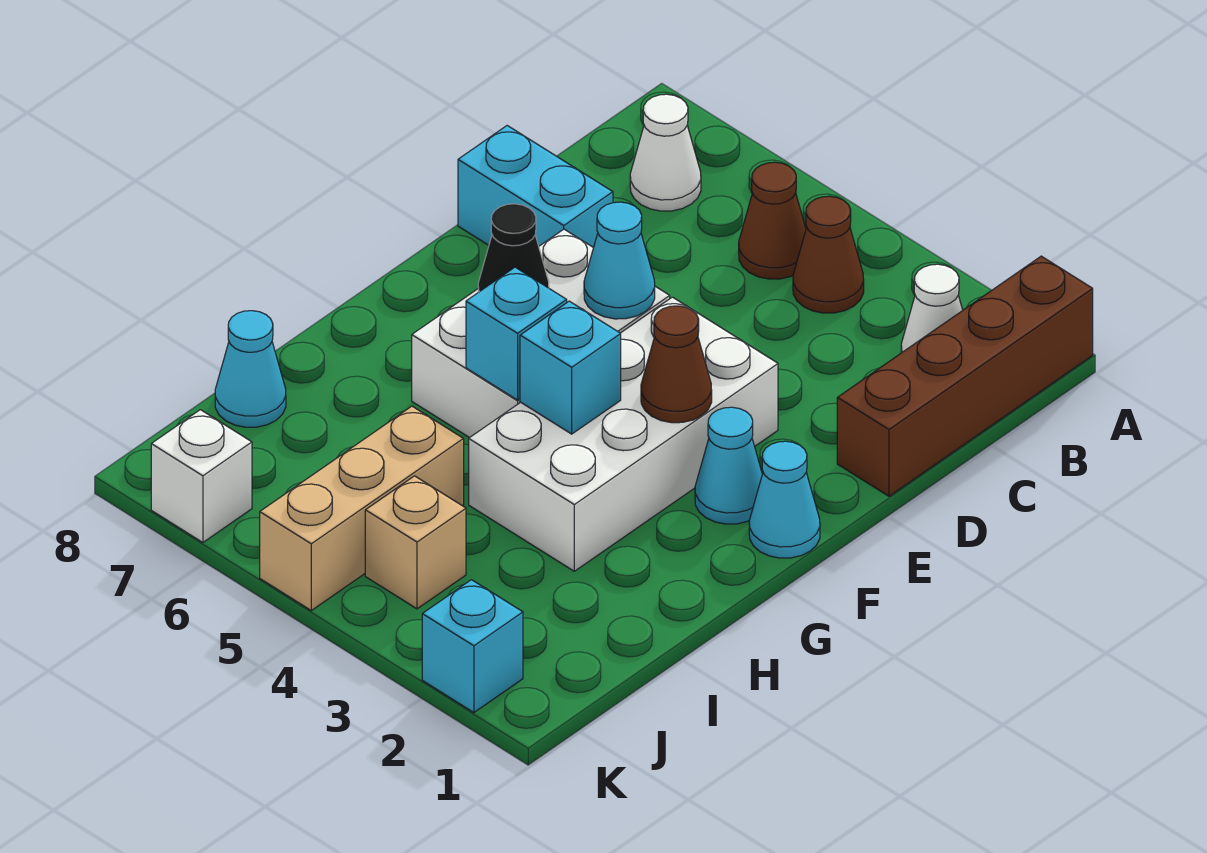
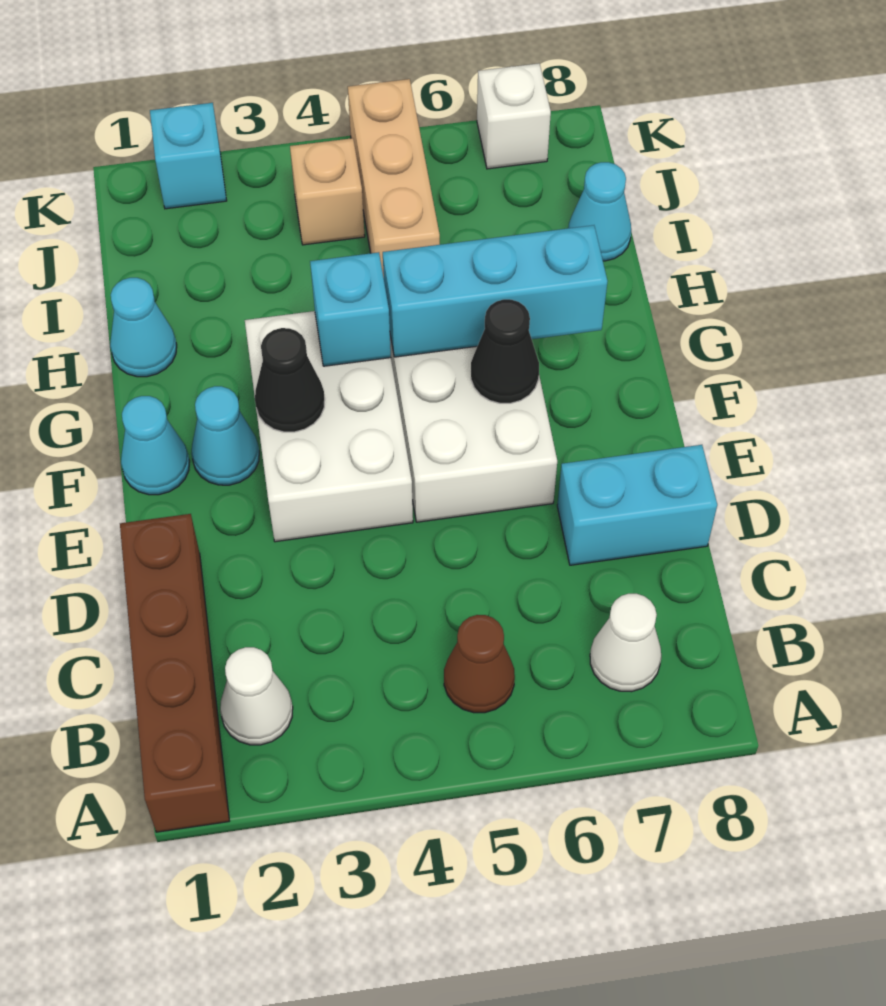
brown 1x1 cone [793,196,864,313] -> none
white 2x4 brick [469,297,778,571] -> white 2x3 brick [245,311,413,542]
cyan 1x1 cone [584,202,655,319] -> cyan 1x1 cone moved to [110,278,177,377]
brown 1x1 cone [641,306,712,423] -> black 1x1 cone [255,328,325,432]
cyan 1x1 brick [466,267,567,400] -> cyan 1x3 brick [383,225,608,357]

